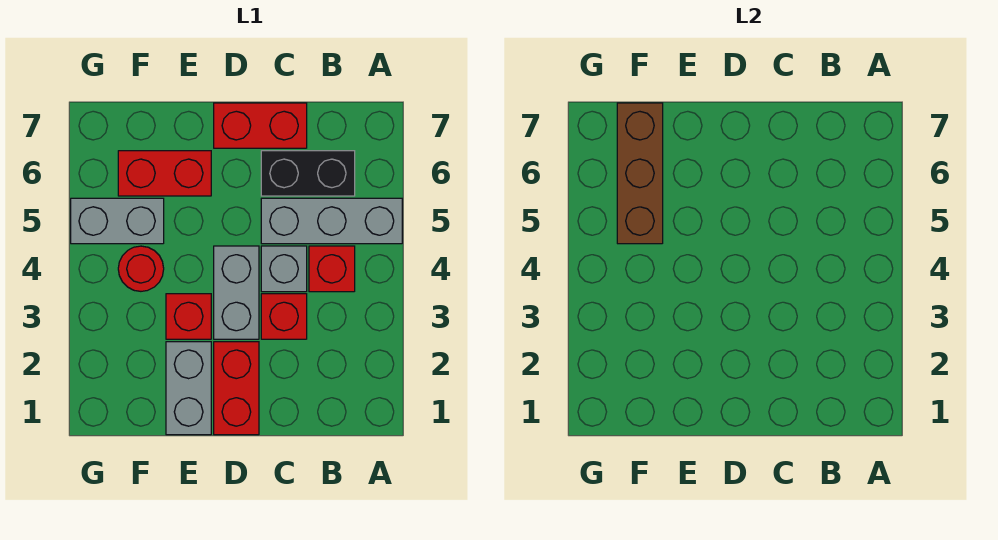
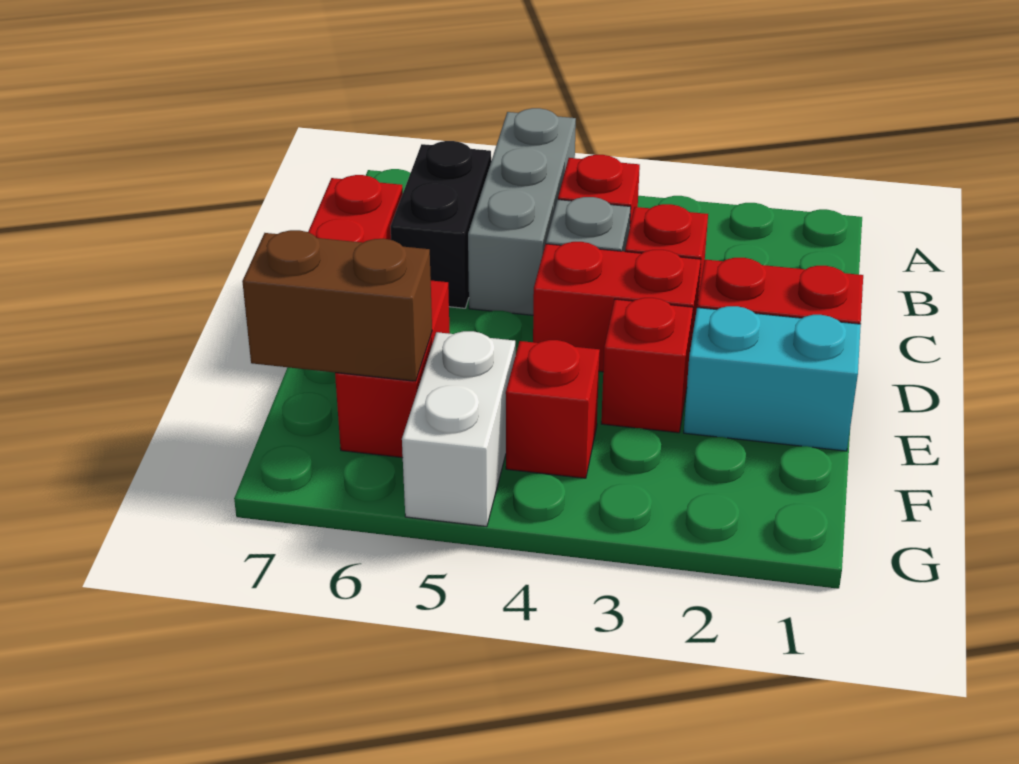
grey 1x2 brick [214,246,259,339] -> red 1x2 brick [533,242,701,372]
grey 1x2 brick [166,342,211,435] -> cyan 1x2 brick [684,306,861,451]
red 1x1 round brick [118,246,164,291] -> red 1x1 brick [506,340,600,478]
grey 1x2 brick [71,198,164,244] -> white 1x2 brick [402,331,515,527]
brown 1x3 brick [617,103,663,244] -> brown 1x2 brick [242,230,432,381]

